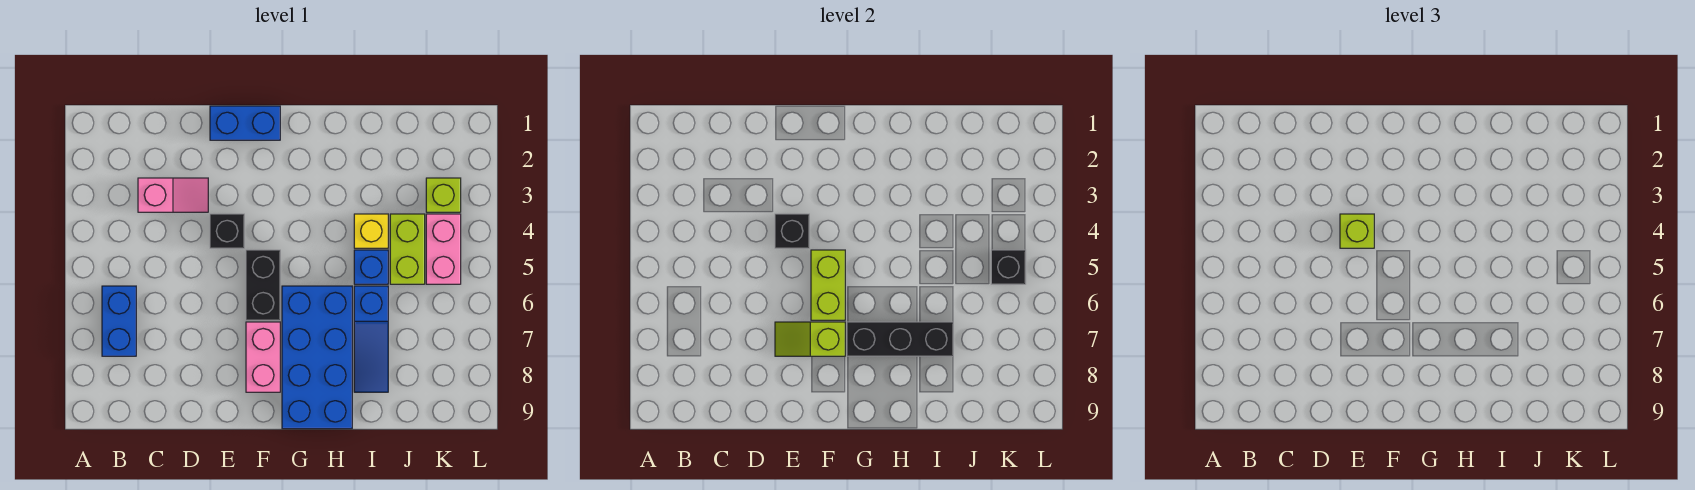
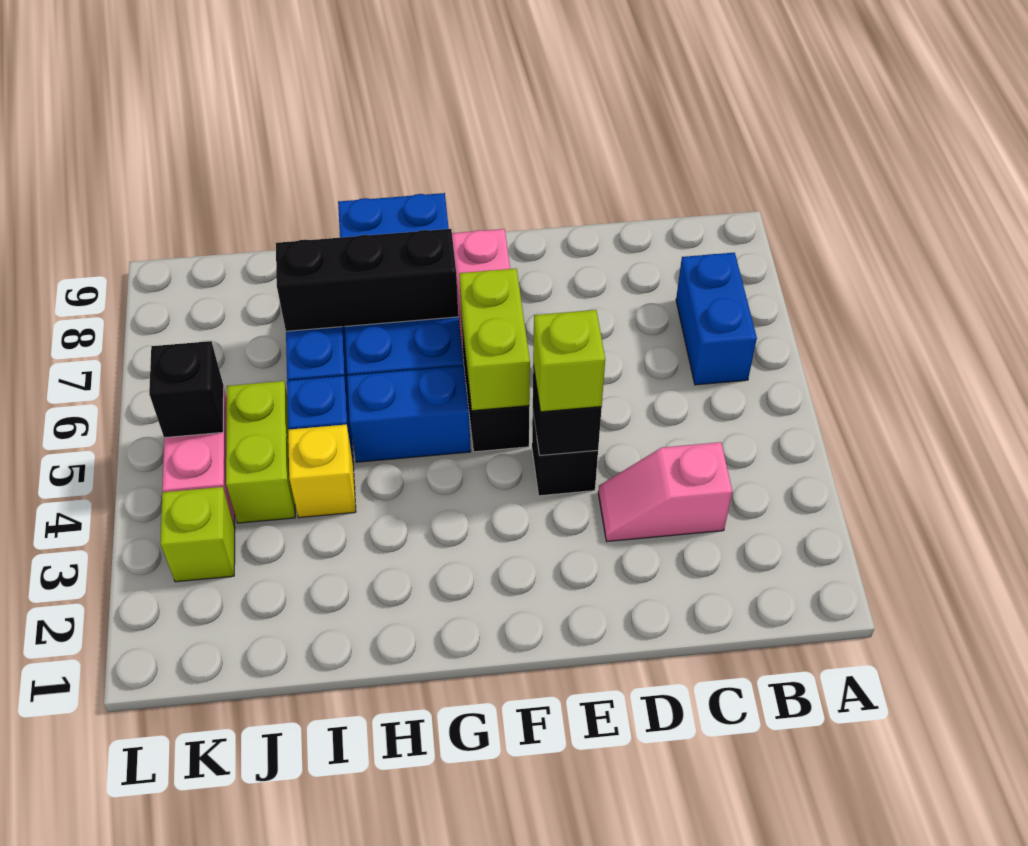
blue 1x2 brick [210,106,280,140] -> blue 1x2 brick moved to [347,366,471,462]
lime 1x2 slope [775,322,845,356] -> none

